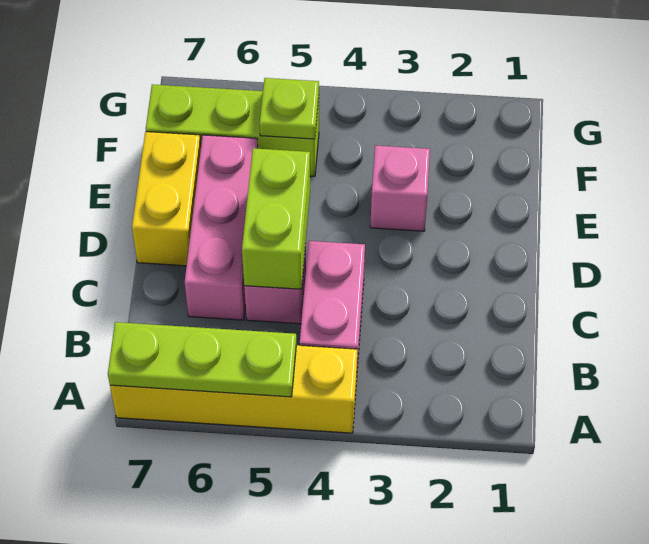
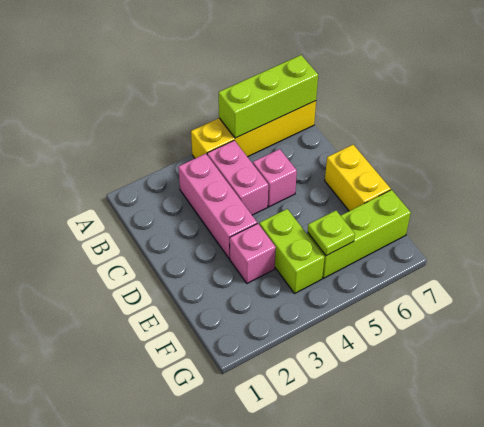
lime 1x3 plate [108,322,296,397] -> lime 1x3 brick [219,55,318,138]
lime 1x2 brick [242,148,310,289] -> lime 1x2 brick moved to [259,209,324,293]
pink 1x3 brick [185,135,258,320] -> pink 1x3 brick moved to [178,154,257,259]

